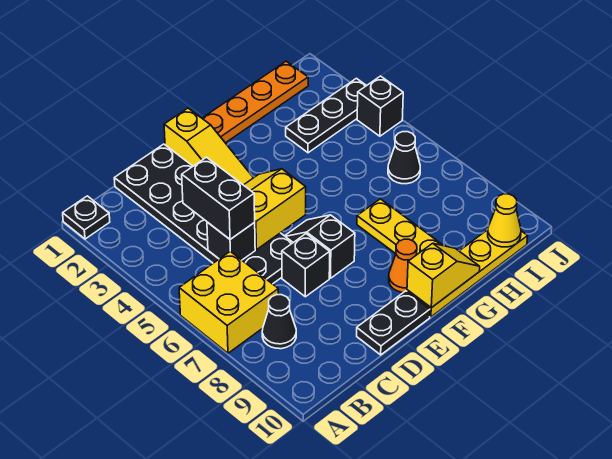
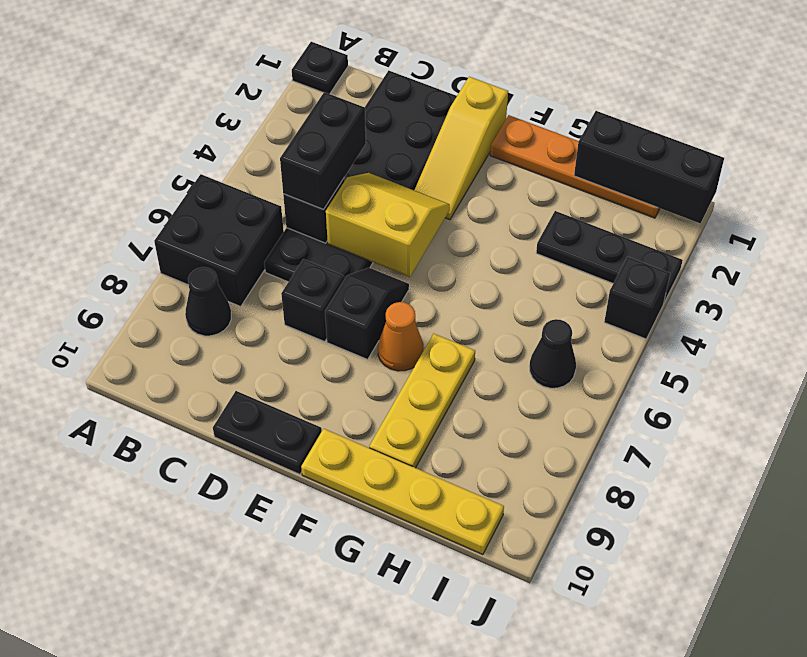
yellow 2x2 brick [179,251,278,353] -> black 2x2 brick [154,174,284,306]
orange 1x1 cone [389,239,417,293] -> orange 1x1 cone moved to [378,302,423,371]
yellow 1x2 slope [407,243,480,308] -> none
none -> black 1x3 brick [574,111,724,223]
yellow 1x1 cone [488,194,521,247] -> none

